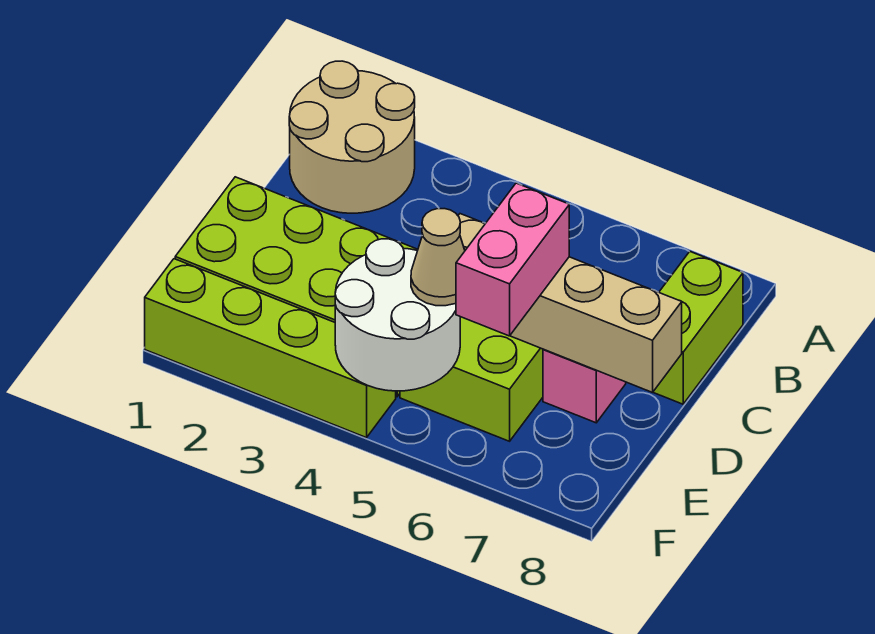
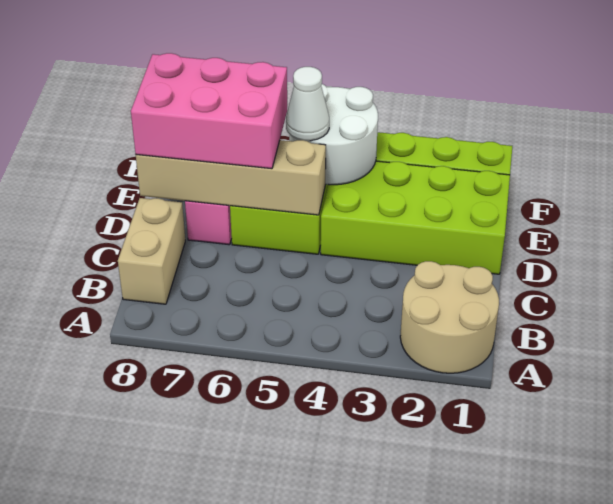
lime 1x2 brick [653,252,743,404] -> tan 1x2 brick [118,198,185,304]
pink 1x2 brick [456,183,569,336] -> pink 2x3 brick [131,53,287,169]
tan 1x1 cone [411,209,465,306] -> white 1x1 cone [286,67,329,141]

